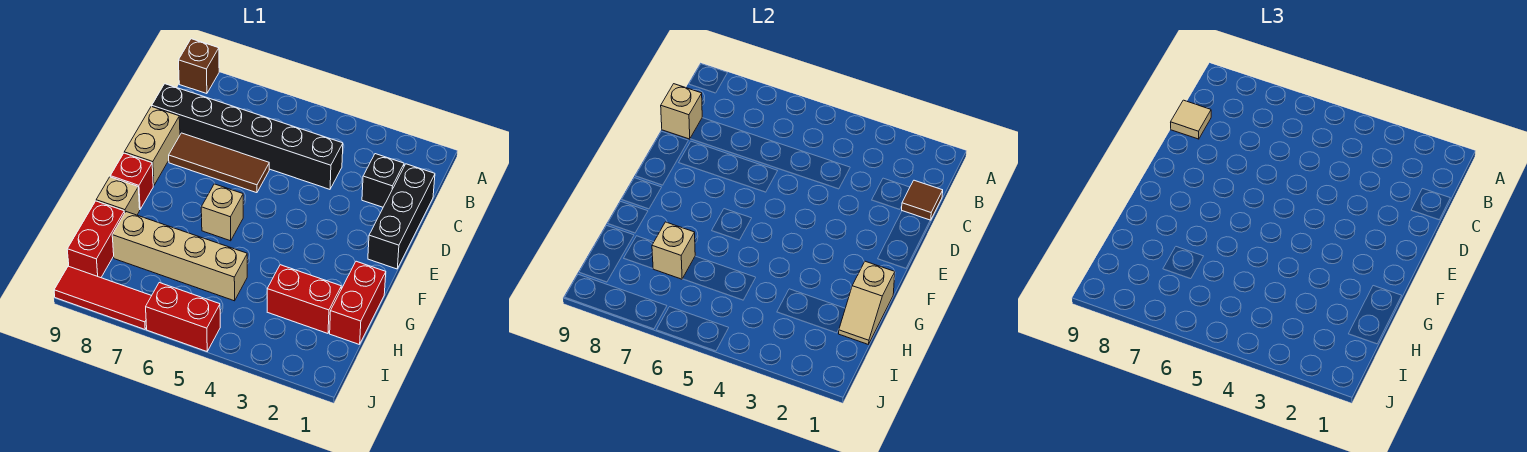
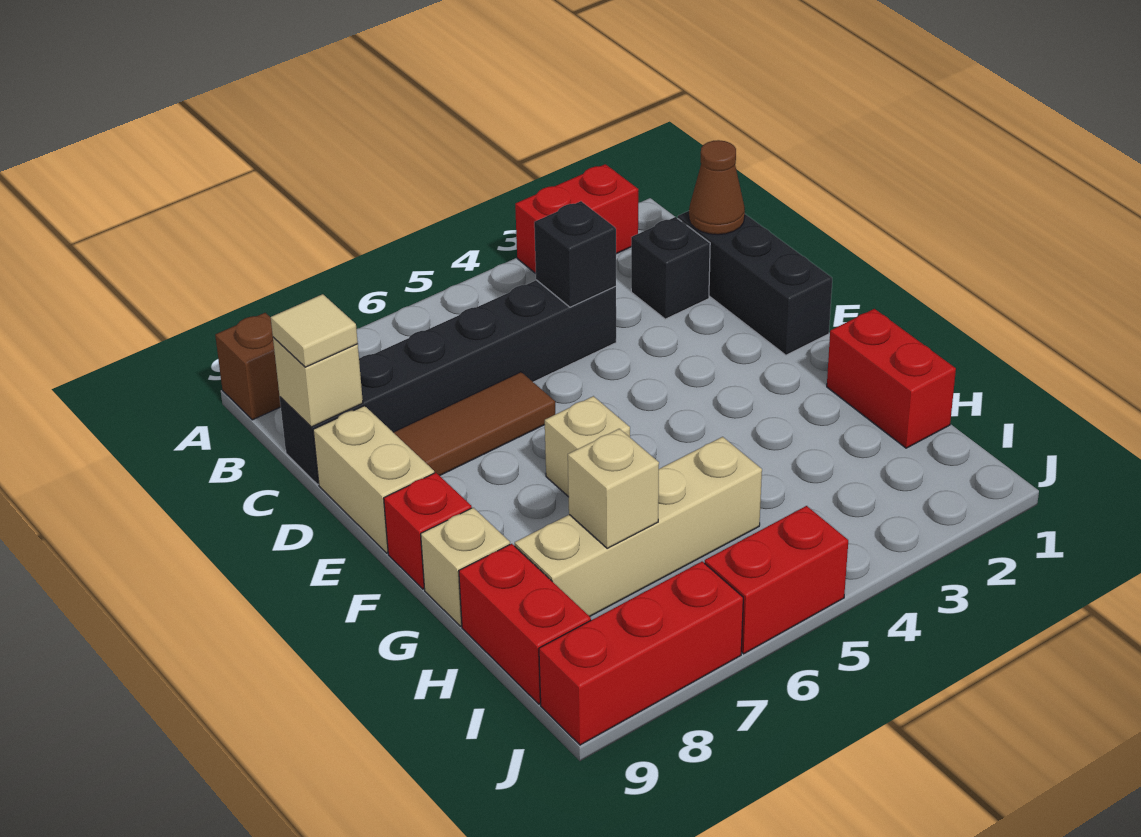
brown 1x1 tile [901,180,943,220] -> brown 1x1 cone [689,140,745,235]
none -> black 1x1 brick [534,201,616,307]
tan 1x2 slope [839,261,895,345] -> none
red 1x2 brick [267,265,341,333] -> red 1x2 brick moved to [515,164,638,273]
red 1x3 tile [54,266,152,329] -> red 1x3 brick [539,562,743,745]

